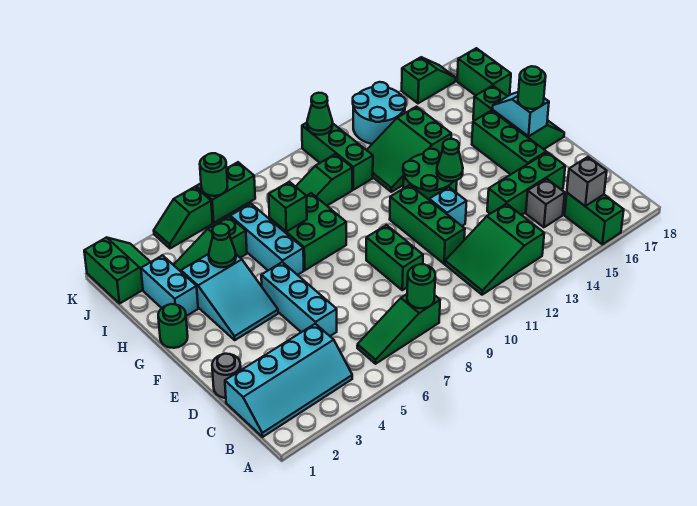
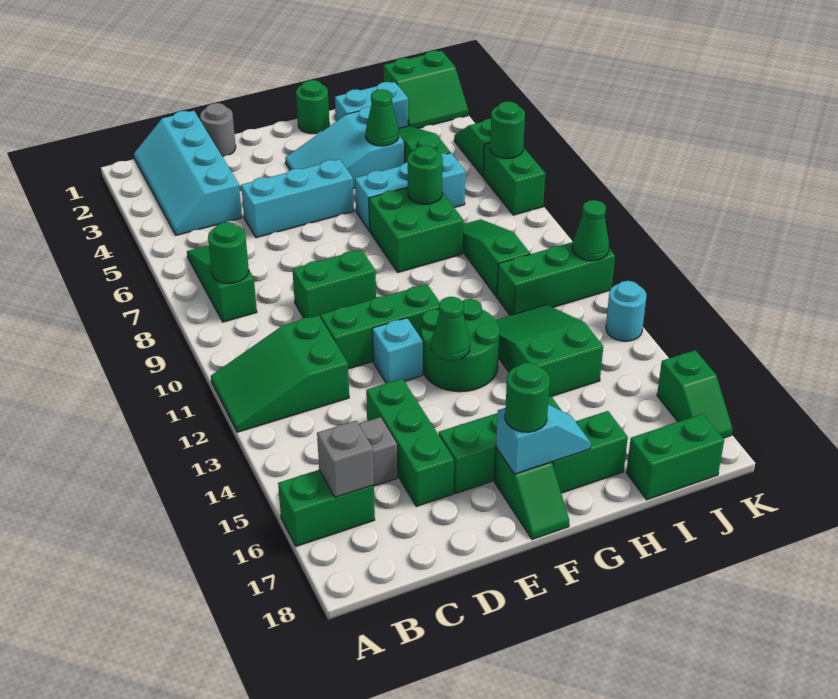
green 2x3 slope [445,204,544,295] -> green 2x3 slope turned to [211,315,349,432]
green 1x1 brick [269,182,307,232] -> green 1x1 round brick [408,146,443,204]
cyan 2x2 round brick [353,82,406,144] -> cyan 1x1 round brick [606,281,646,341]

